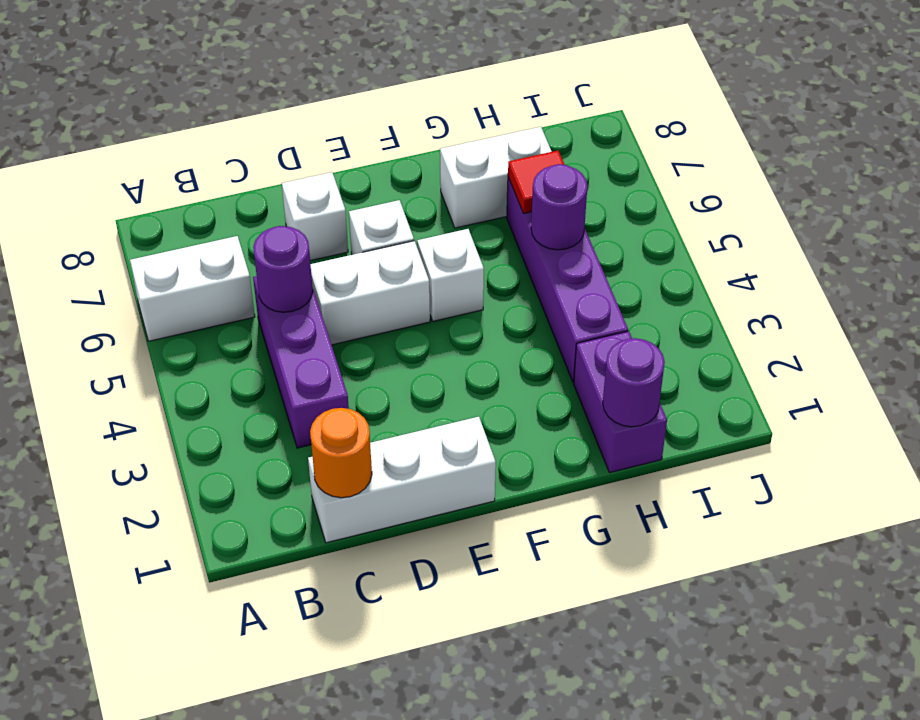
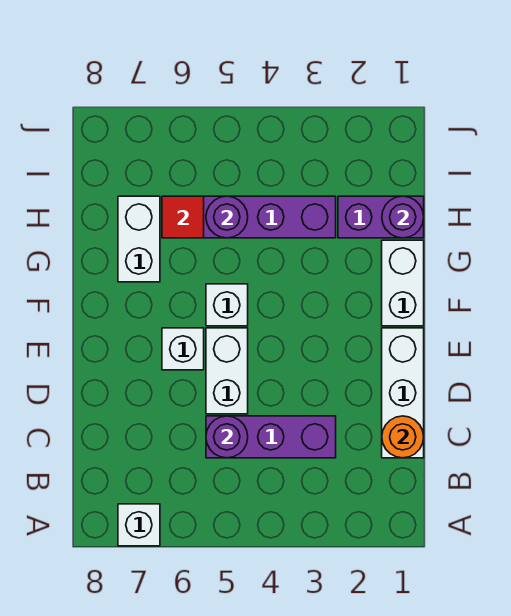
white 1x2 brick [130,236,255,341] -> white 1x2 brick moved to [382,240,424,326]
white 1x1 brick [282,172,348,261] -> white 1x1 brick moved to [118,504,160,546]

